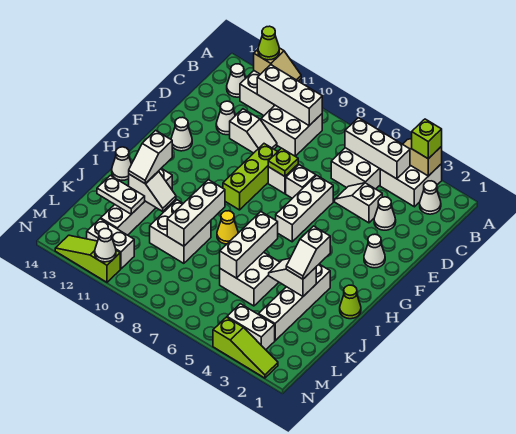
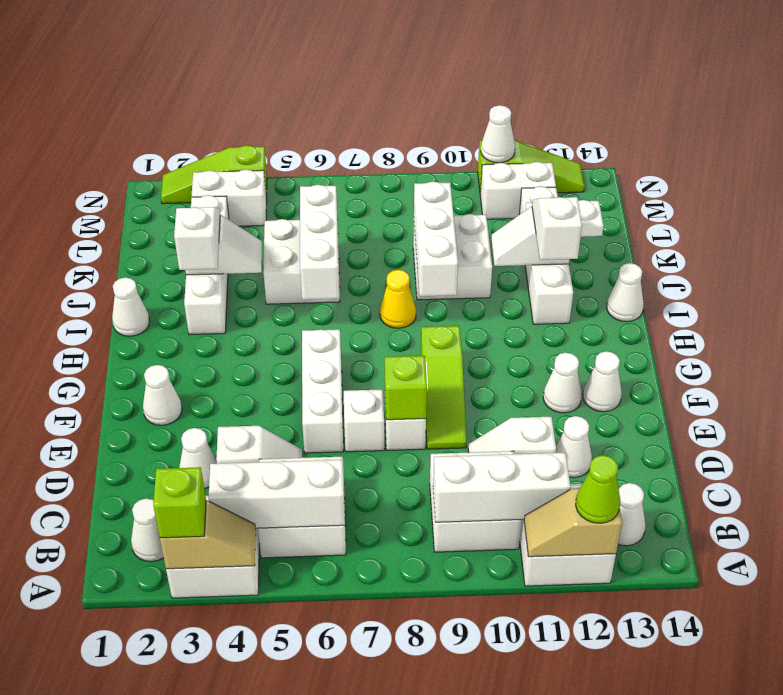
lime 1x1 plate [268,148,298,176] -> lime 1x1 brick [385,356,427,420]
lime 1x3 brick [223,144,278,210] -> lime 1x3 slope [421,326,466,449]
none -> white 1x1 cone [543,353,582,413]
lime 1x1 cone [340,285,361,319] -> white 1x1 cone [112,277,150,336]

